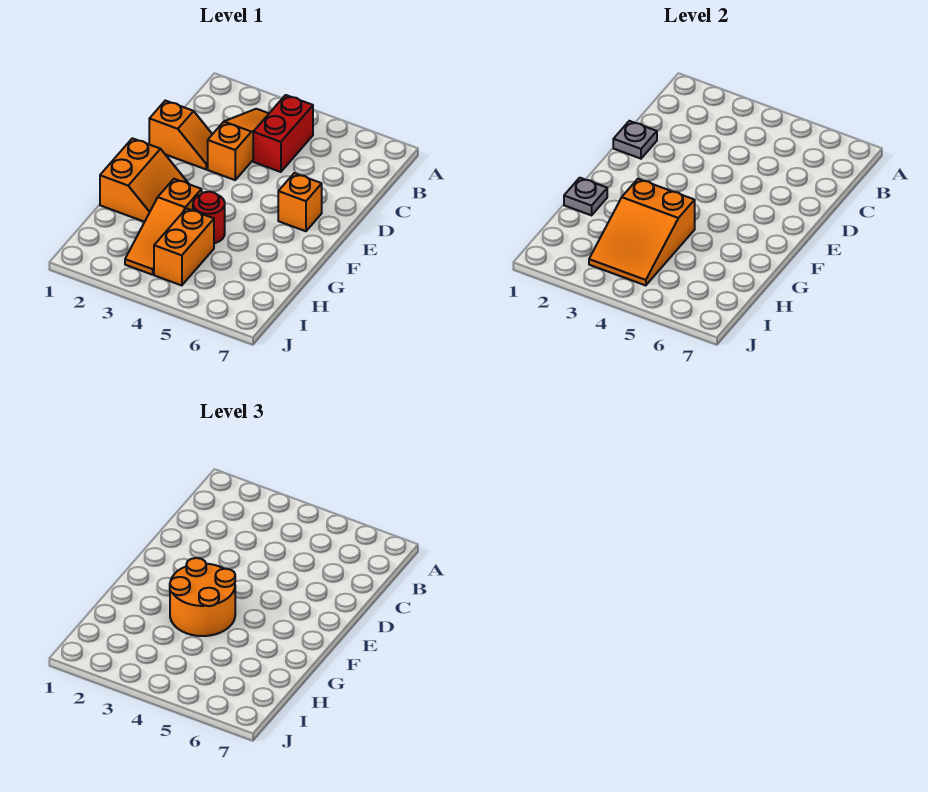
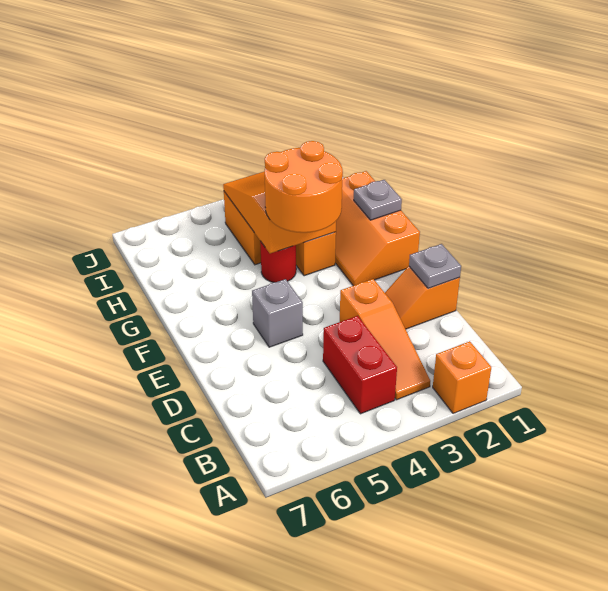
none -> grey 1x1 brick [252,279,303,347]
orange 1x1 brick [278,173,322,231] -> orange 1x1 brick moved to [433,341,491,414]
orange 2x2 slope [100,138,189,222] -> orange 2x3 slope [335,171,420,286]

